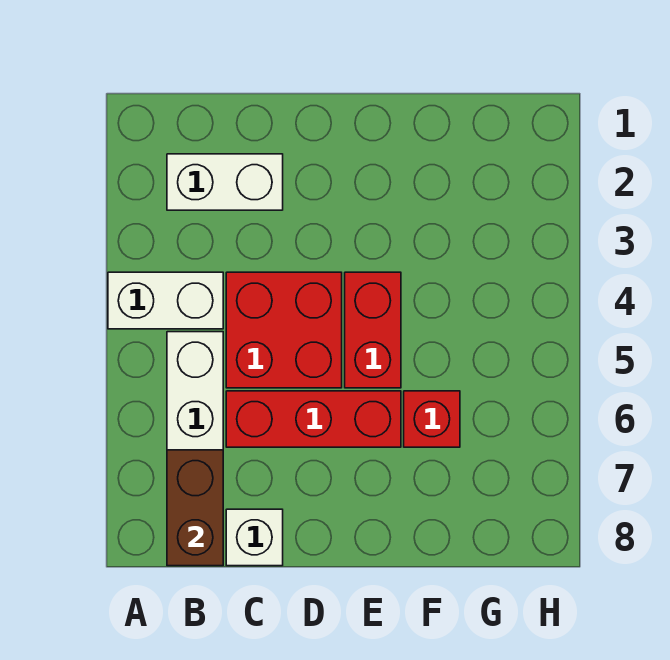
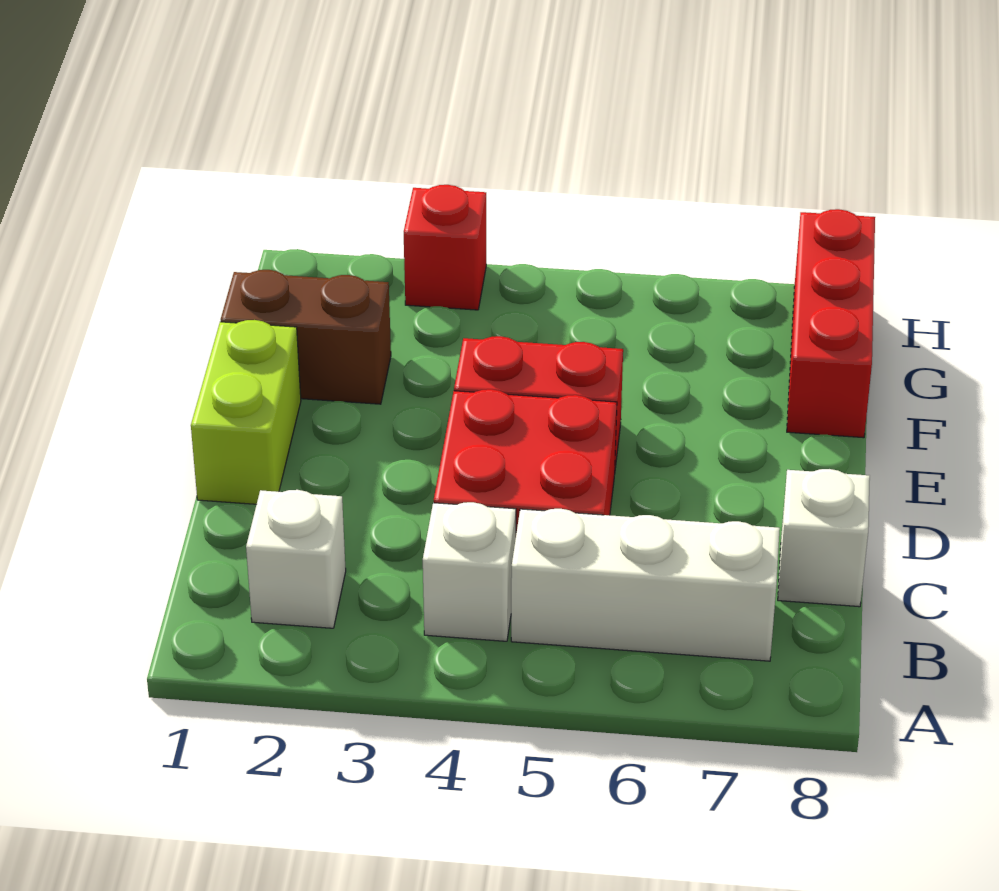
white 1x2 brick [108,272,223,329] -> white 1x1 brick [423,502,516,641]
white 1x2 brick [167,154,283,210] -> white 1x1 brick [246,490,346,628]
brown 1x2 brick [167,450,223,566] -> brown 1x2 brick moved to [221,270,391,404]
red 1x3 brick [226,391,401,447] -> red 1x3 brick moved to [787,209,875,438]
none -> lime 1x2 brick [191,320,301,504]
red 1x1 brick [404,391,460,447] -> red 1x1 brick moved to [404,185,486,310]

